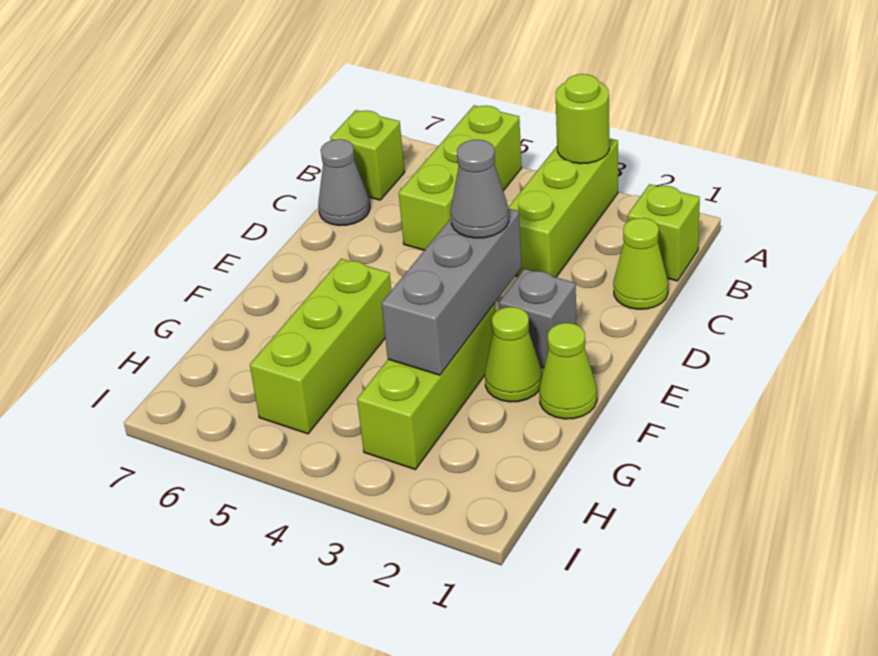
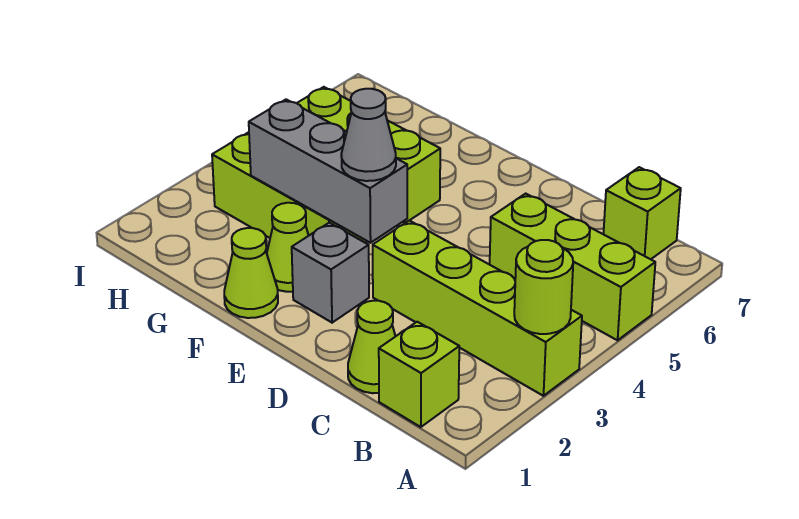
lime 1x3 brick [508,138,618,277] -> lime 1x4 brick [373,220,582,396]
grey 1x1 cone [318,139,370,226] -> none

